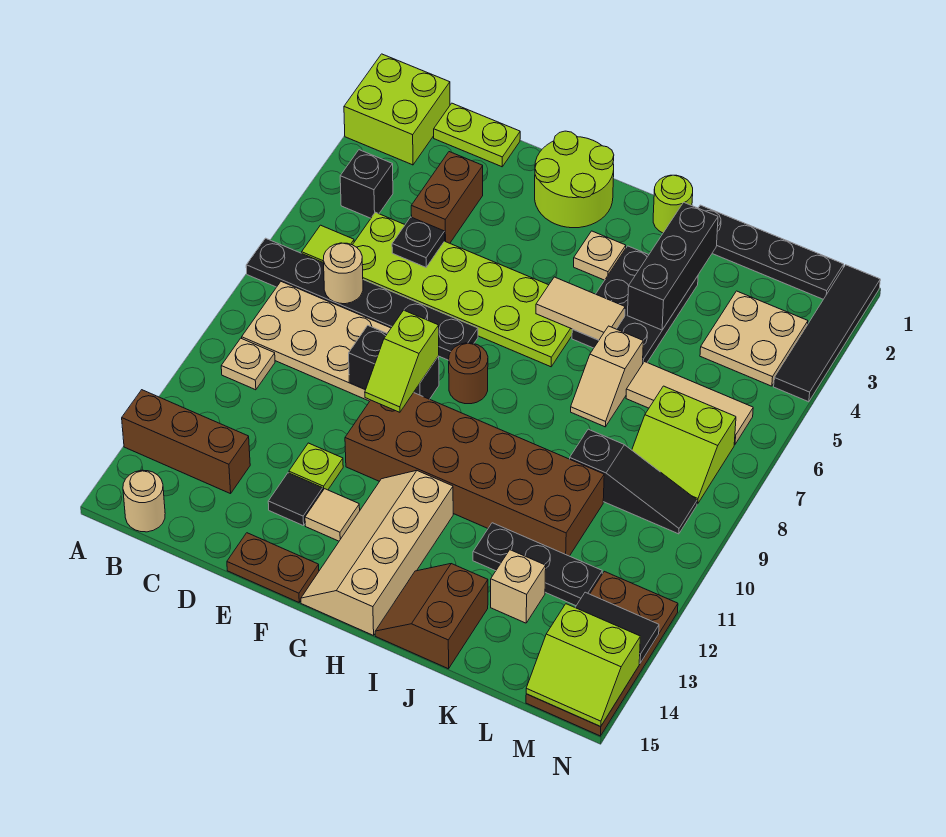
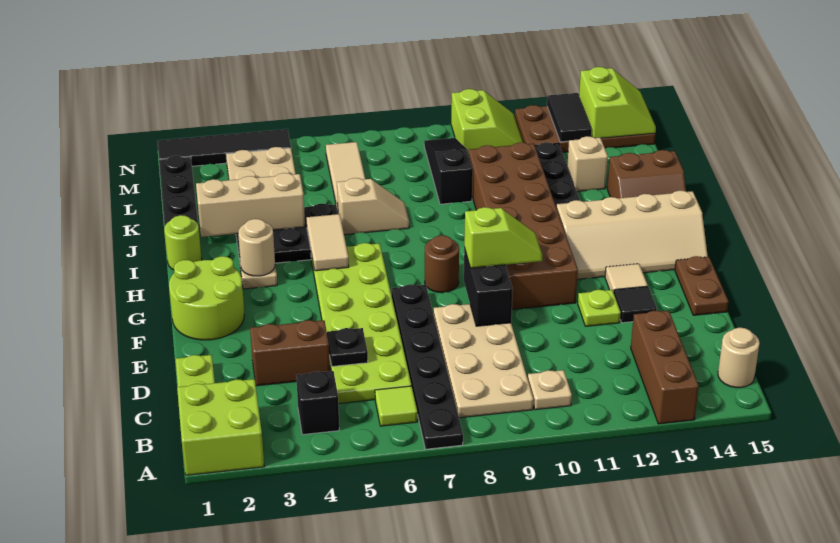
tan 1x1 round brick [323,243,363,304] -> tan 1x1 round brick moved to [238,219,275,276]
black 1x3 brick [627,202,718,330] -> tan 1x3 brick [196,173,305,237]
lime 2x2 slope [632,386,736,504] -> lime 2x2 slope moved to [451,89,523,154]

